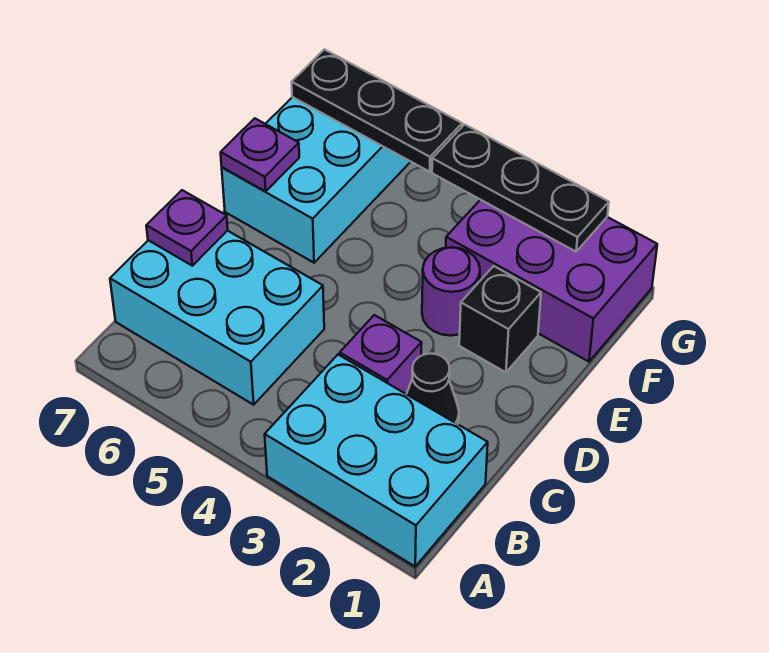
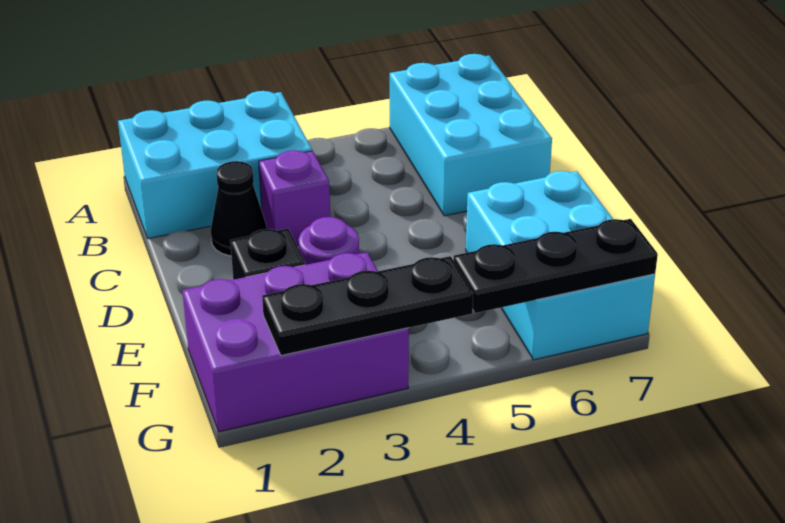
cyan 2x3 brick [110,231,324,405] -> cyan 2x3 brick turned to [389,54,552,216]
purple 1x1 plate [146,190,228,266] -> none
purple 1x1 plate [221,118,299,191] -> none

